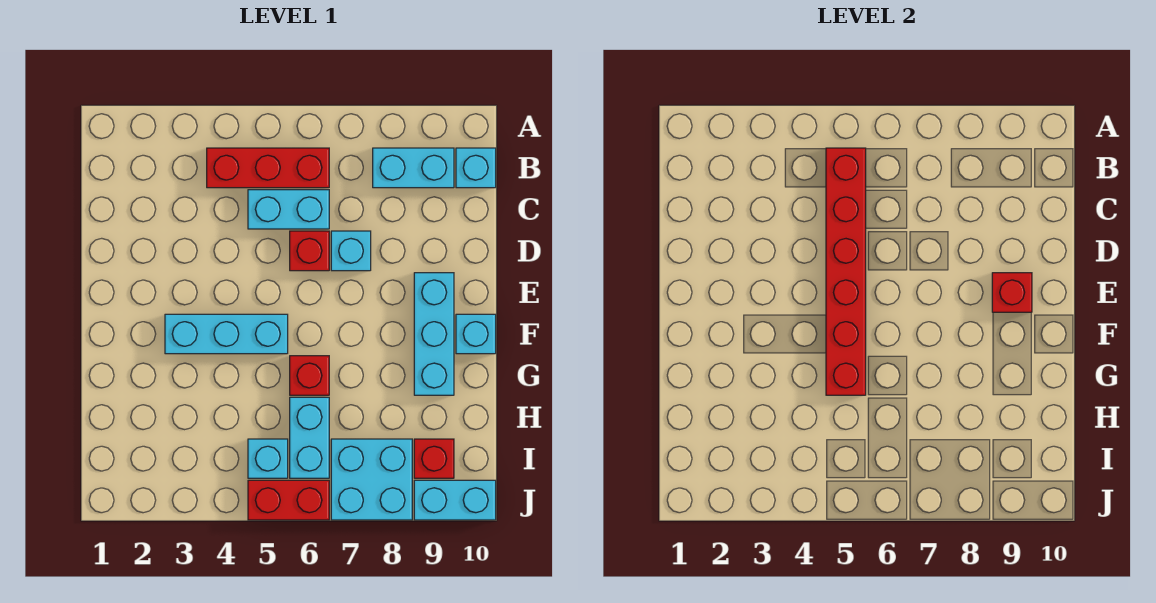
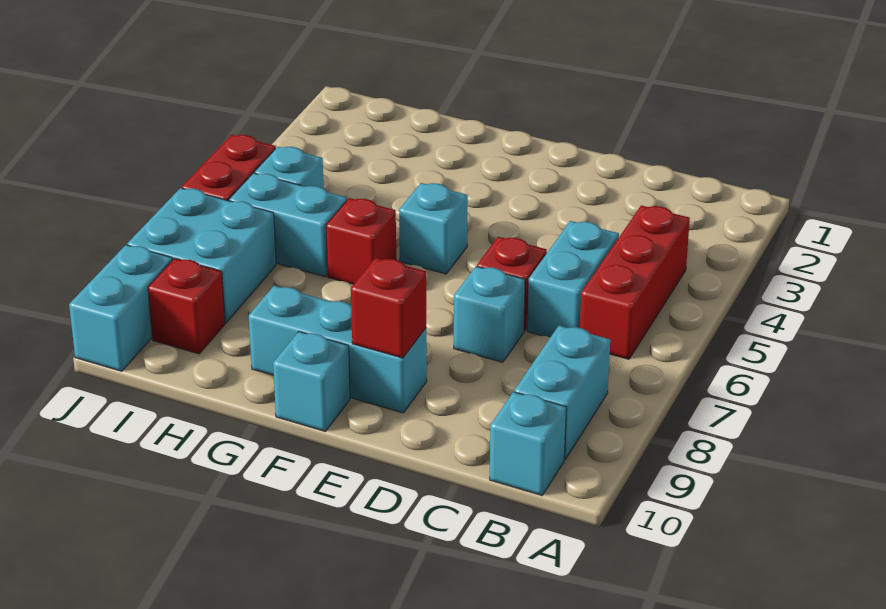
red 1x6 brick [826,148,866,395] -> none
cyan 1x3 brick [165,314,288,354] -> cyan 1x1 brick [399,183,468,274]

